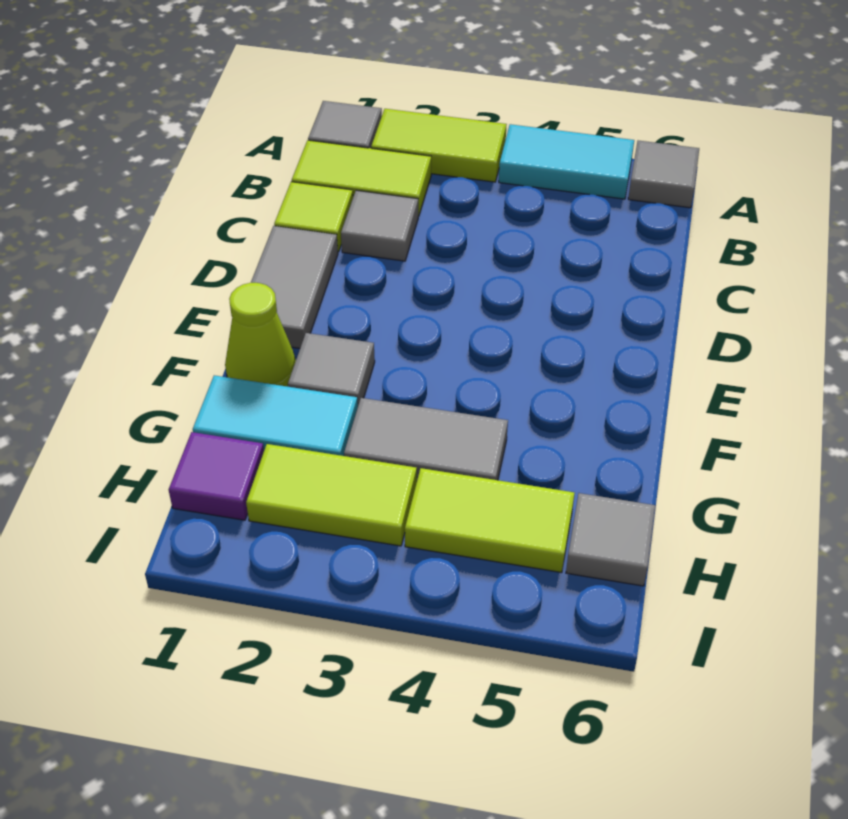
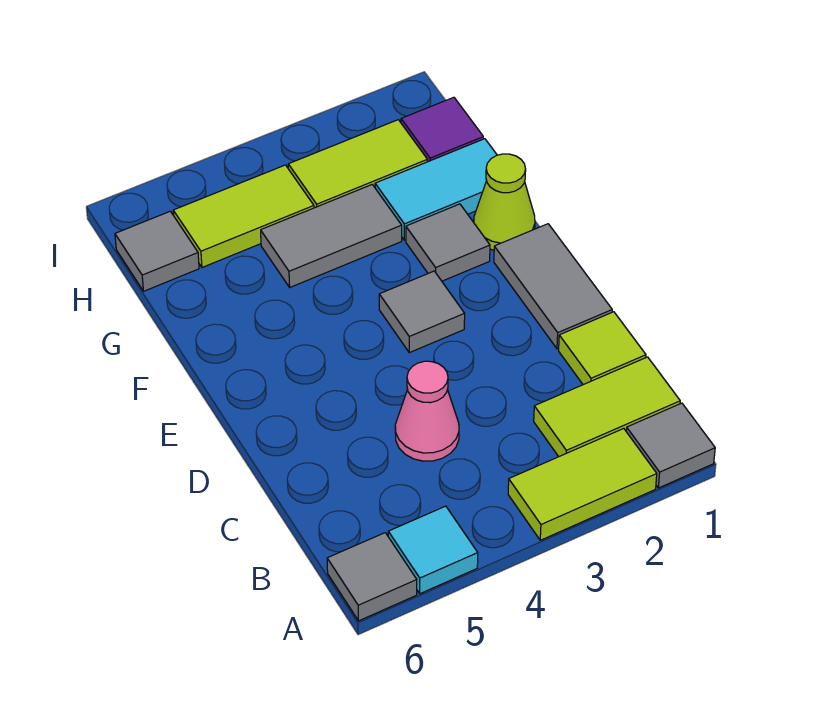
cyan 1x2 tile [499,124,634,199] -> cyan 1x1 tile [388,506,478,594]
grey 1x1 tile [341,190,418,261] -> grey 1x1 tile moved to [379,271,465,353]
none -> pink 1x1 cone [395,361,459,461]

